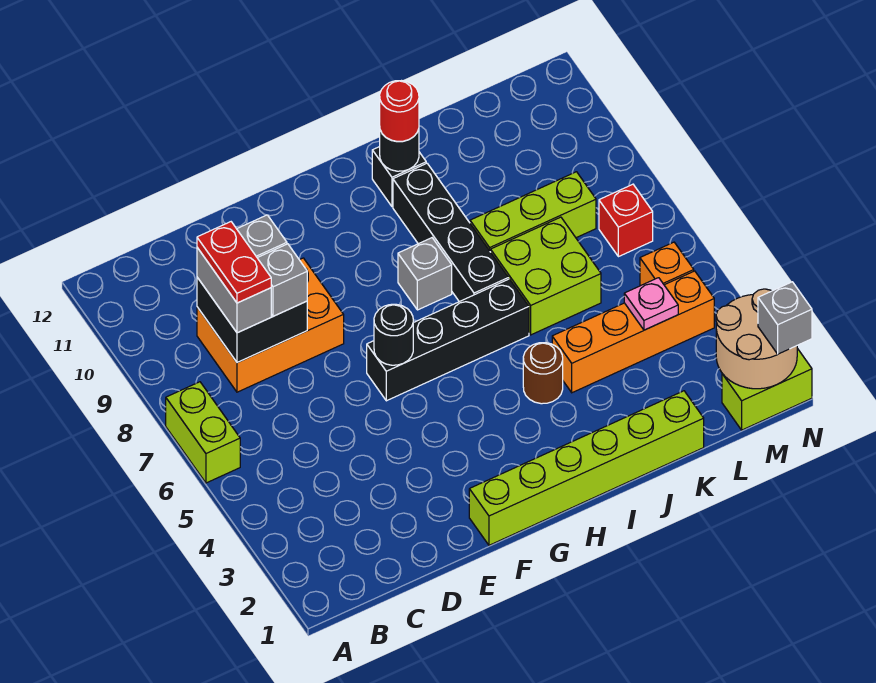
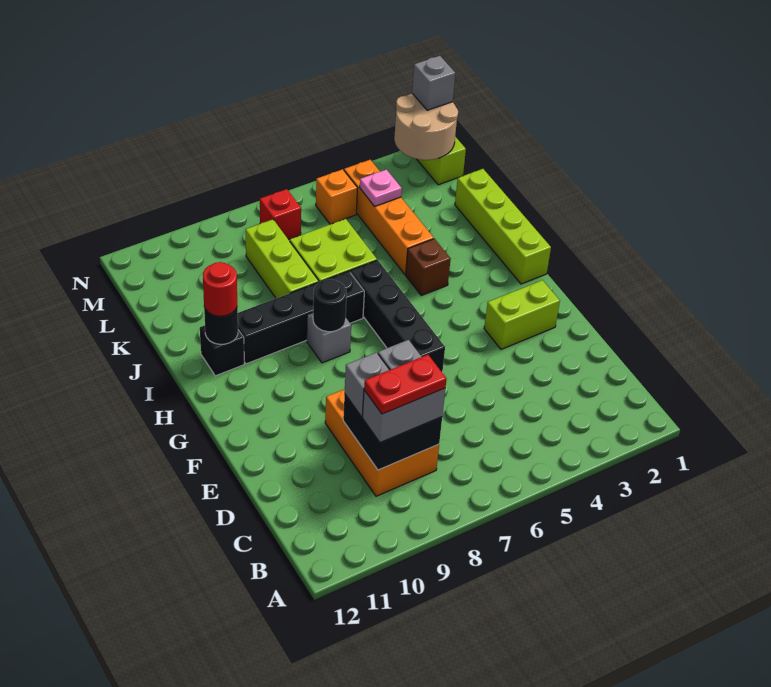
lime 1x2 brick [166,382,240,483] -> lime 1x2 brick moved to [484,280,560,349]
lime 1x6 brick [469,391,704,545] -> lime 1x4 brick [455,169,551,284]
black 1x1 round brick [374,304,413,365] -> black 1x1 round brick moved to [313,279,347,332]
brown 1x1 round brick [523,343,563,404] -> brown 1x1 brick [406,239,451,295]

